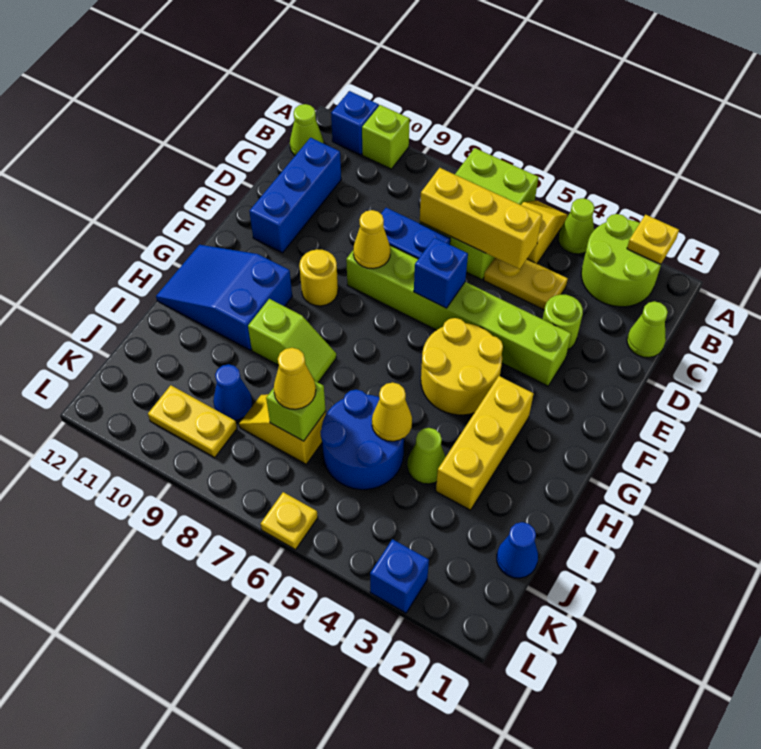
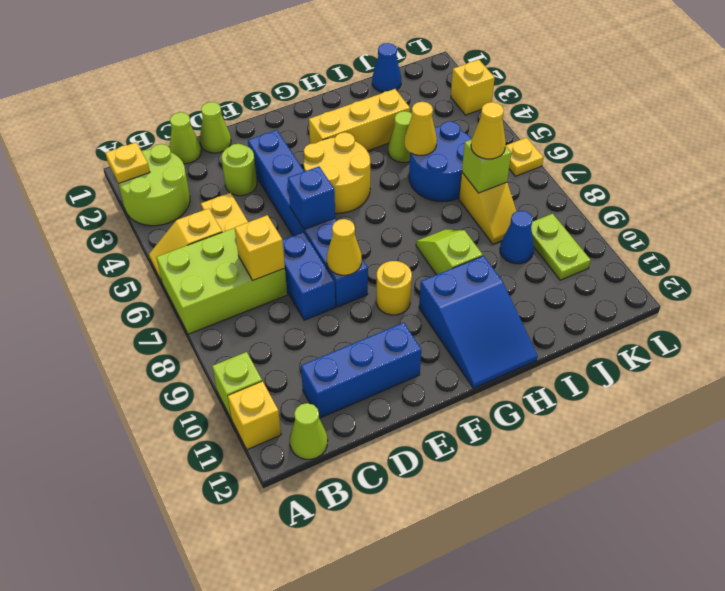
lime 1x1 cone [558,198,594,254] -> lime 1x1 cone moved to [200,102,231,153]
blue 1x1 brick [331,91,379,155] -> yellow 1x1 brick [228,381,281,450]
yellow 1x3 brick [420,168,542,269] -> yellow 1x1 brick [235,215,285,280]
lime 1x6 brick [346,245,571,386] -> blue 1x6 brick [248,130,368,307]
yellow 1x2 plate [148,385,237,457] -> lime 1x2 plate [531,214,591,280]
blue 1x1 brick [370,539,429,613] -> yellow 1x1 brick [451,60,495,115]

